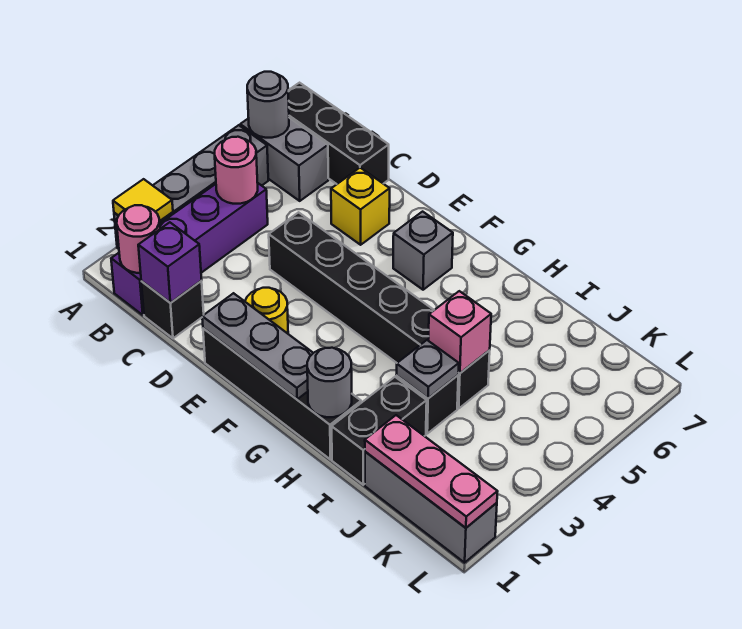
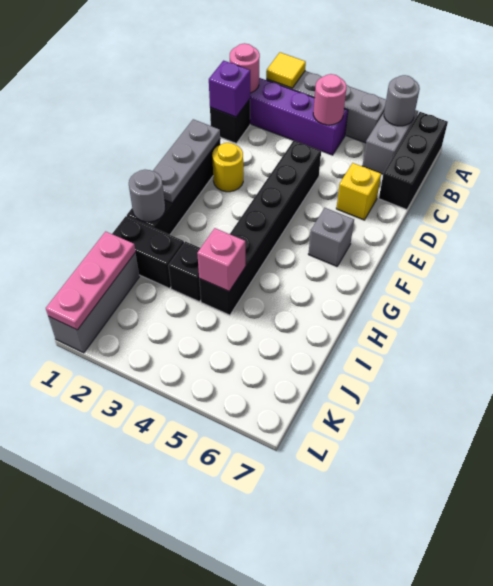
grey 1x1 plate [396,340,459,398] -> none

